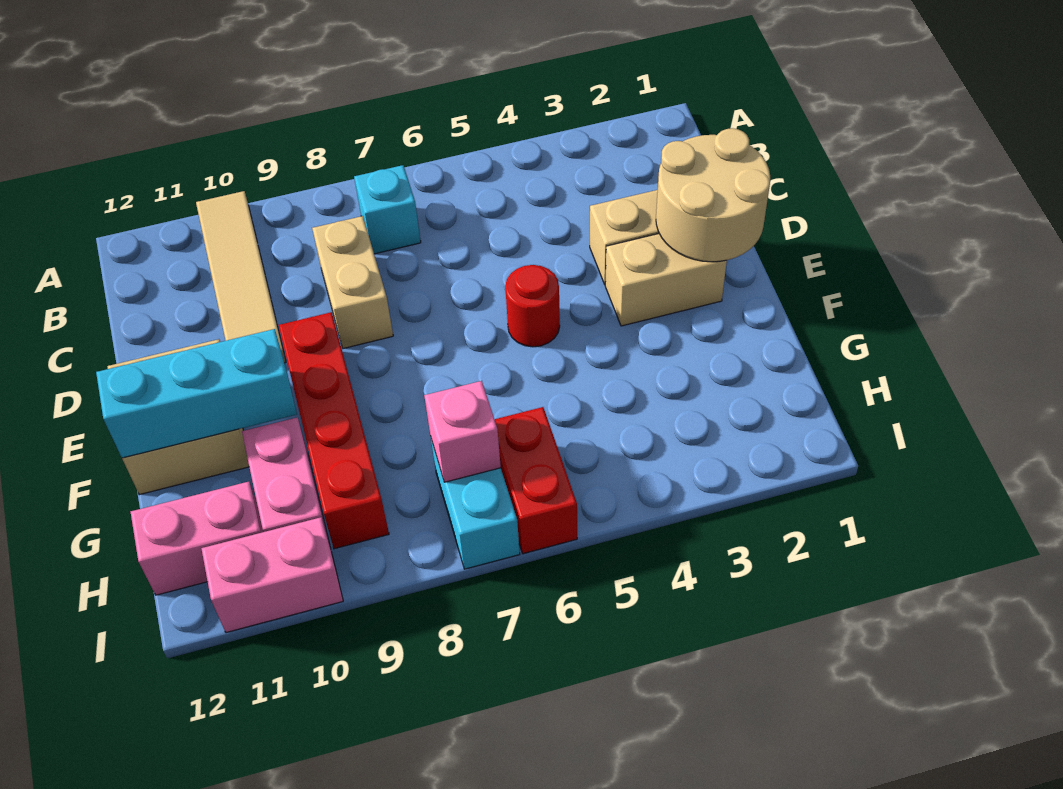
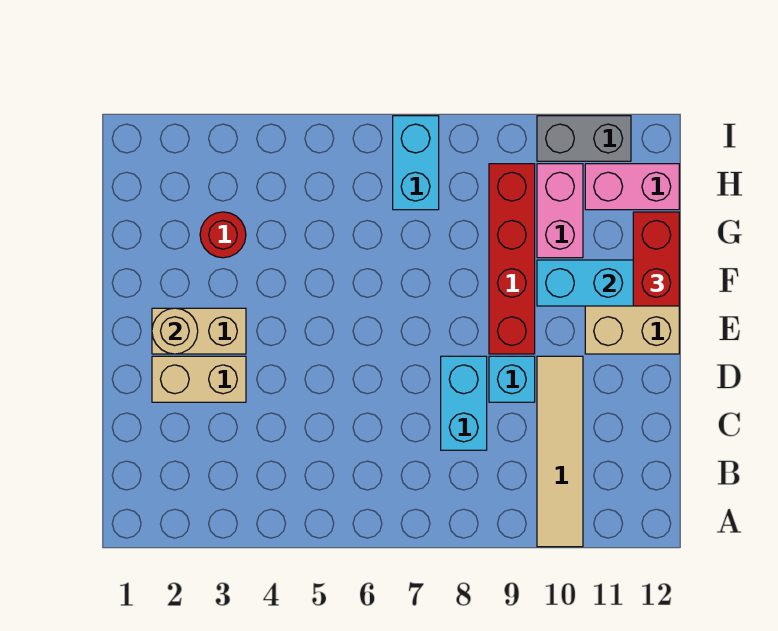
cyan 1x1 brick [354,165,421,254] -> cyan 1x1 brick moved to [489,356,535,402]
tan 1x2 brick [312,216,393,349] -> cyan 1x2 brick [441,356,487,450]
tan 2x2 round brick [656,128,770,262] -> tan 1x1 round brick [152,308,198,354]
red 1x1 round brick [505,265,560,347] -> red 1x1 round brick moved to [200,212,246,258]
red 1x2 brick [495,407,577,554] -> red 1x2 brick moved to [633,212,679,306]
pink 1x1 brick [424,381,501,482] -> none
pink 1x2 brick [201,517,343,633] -> grey 1x2 brick [537,116,631,161]

